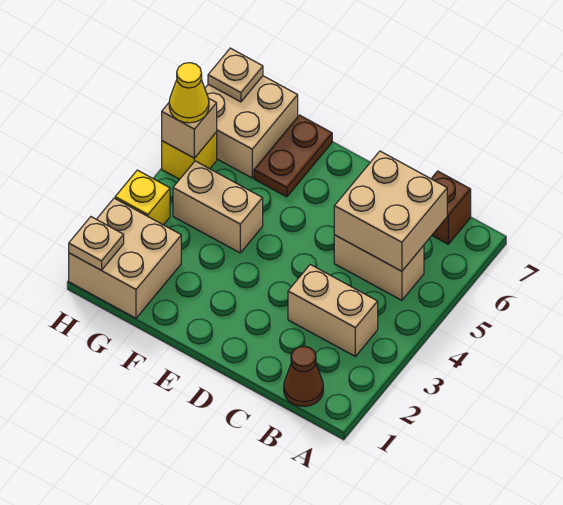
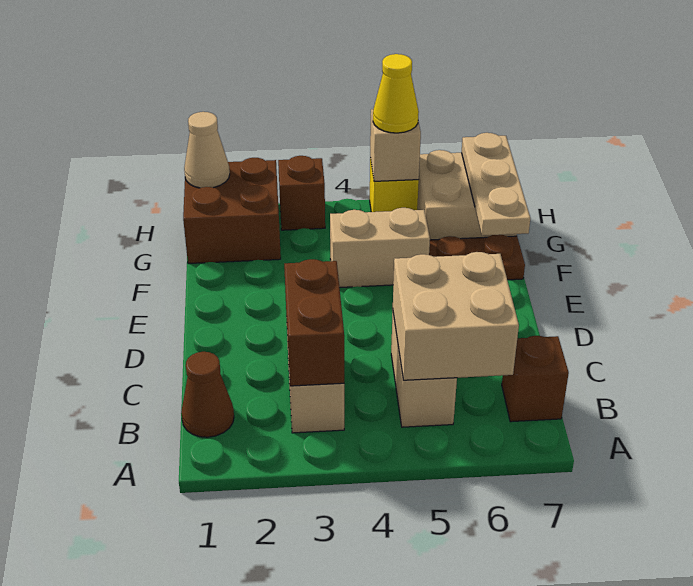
none -> brown 1x2 brick [284,259,344,386]
tan 1x2 brick [173,161,263,253] -> tan 1x2 brick turned to [330,208,430,288]
tan 2x2 brick [69,198,181,318] -> brown 2x2 brick [183,158,281,264]
tan 1x1 plate [69,217,124,270] -> tan 1x1 cone [184,112,230,188]
yellow 1x1 brick [115,170,170,225] -> brown 1x1 brick [278,156,325,230]
tan 1x1 plate [208,48,263,102] -> tan 1x3 plate [461,133,530,236]

